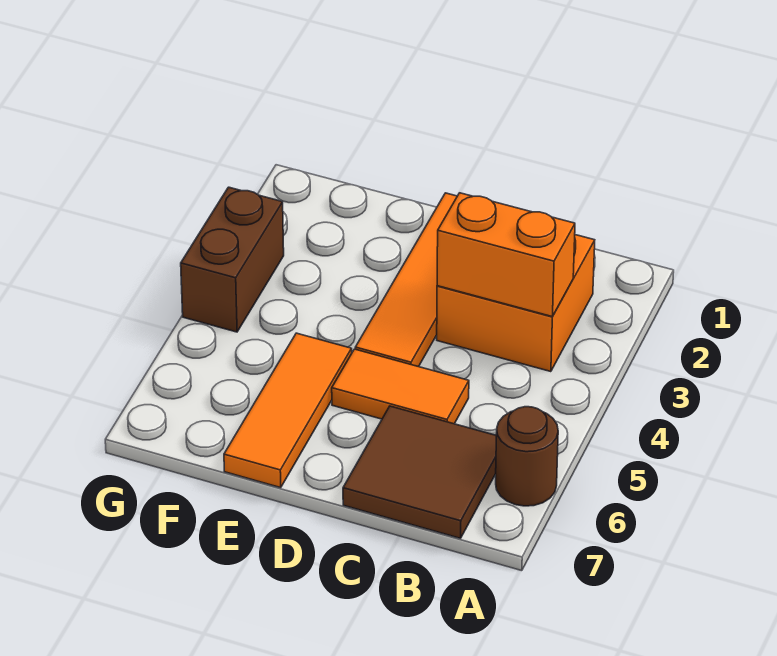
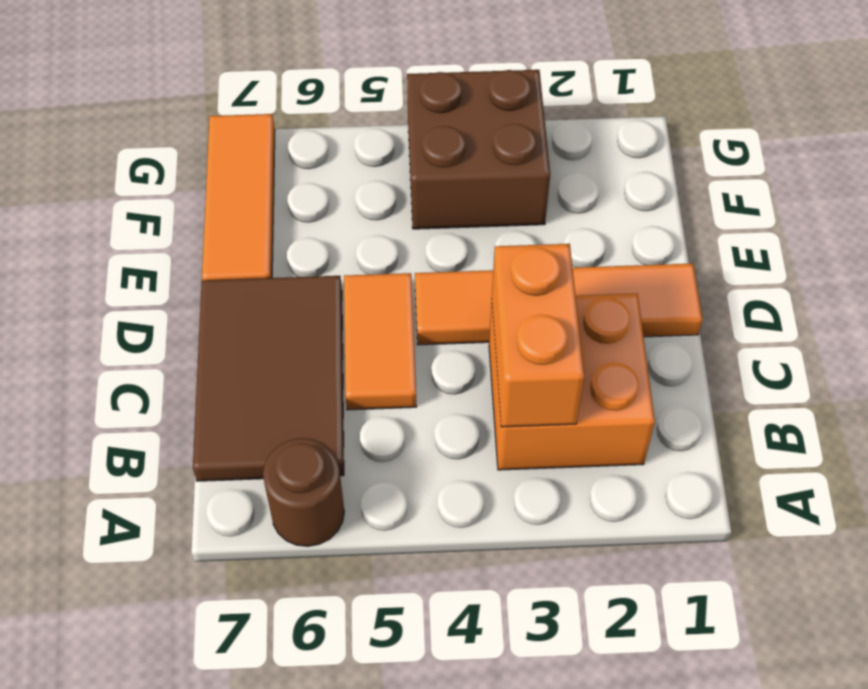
brown 2x2 tile [343,406,496,538] -> brown 2x3 tile [193,276,344,481]
orange 1x3 tile [224,333,352,488] -> orange 1x3 tile turned to [202,114,275,280]
brown 1x2 brick [181,187,284,332] -> brown 2x2 brick [407,70,550,229]

